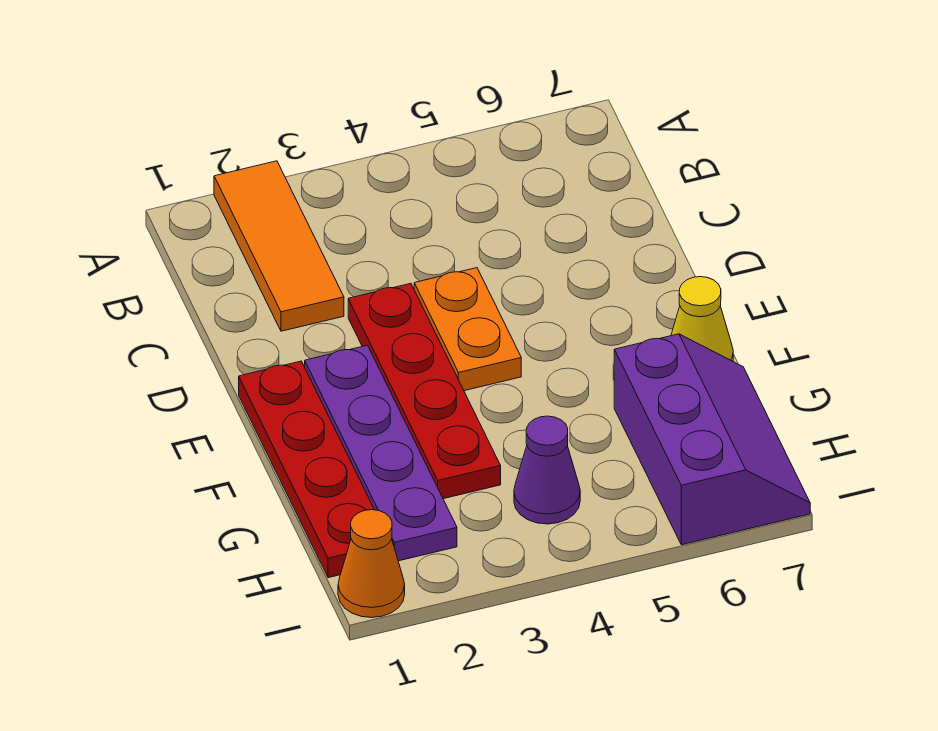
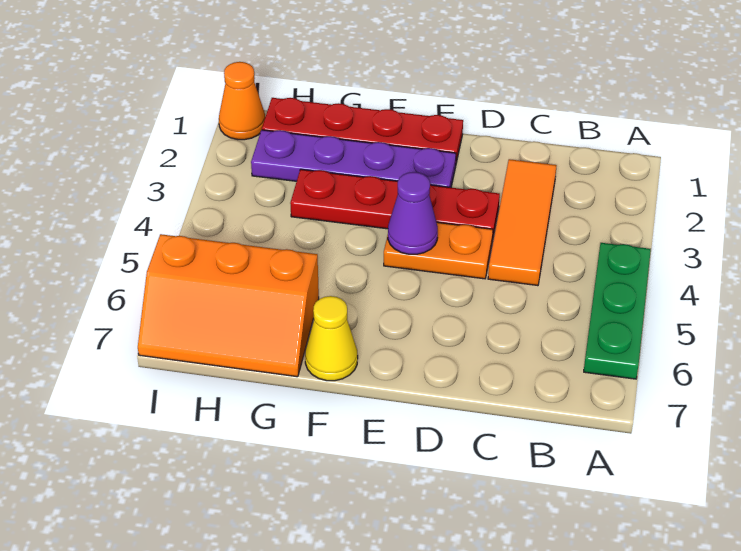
orange 1x3 tile [214,161,344,331] -> orange 1x3 tile turned to [488,159,557,286]
none -> green 1x3 plate [584,243,651,379]
purple 2x3 slope [614,334,810,545] -> orange 2x3 slope [138,234,319,377]
purple 1x1 cone [514,416,580,524] -> purple 1x1 cone moved to [388,172,438,254]

